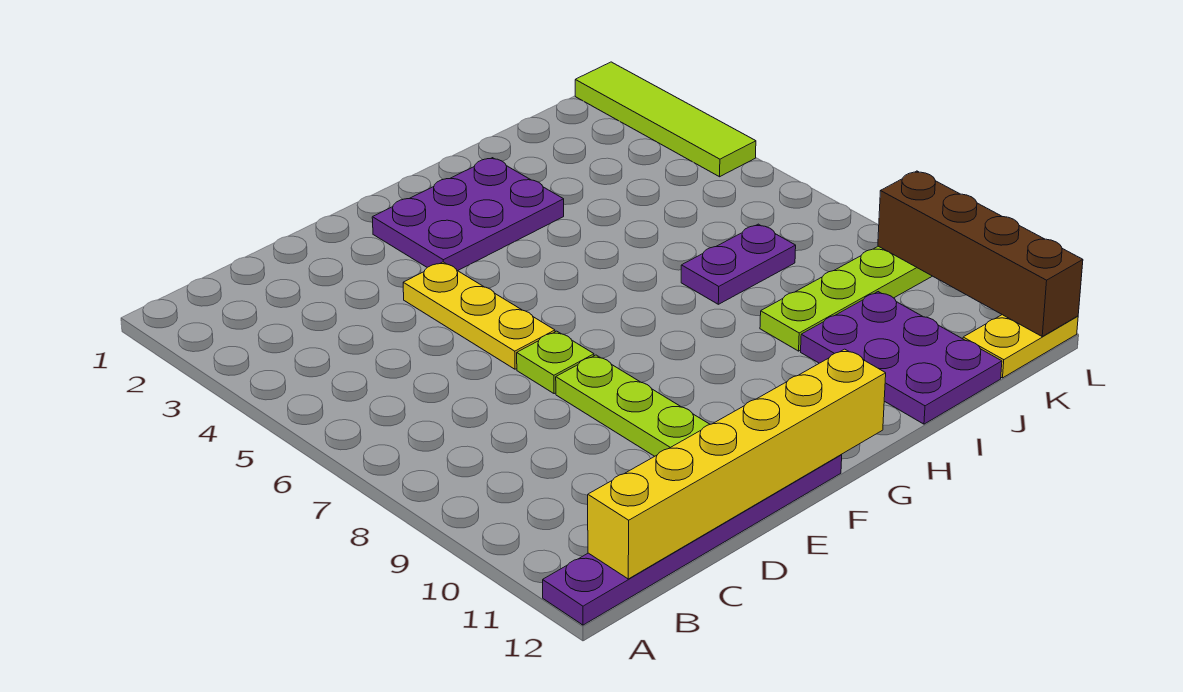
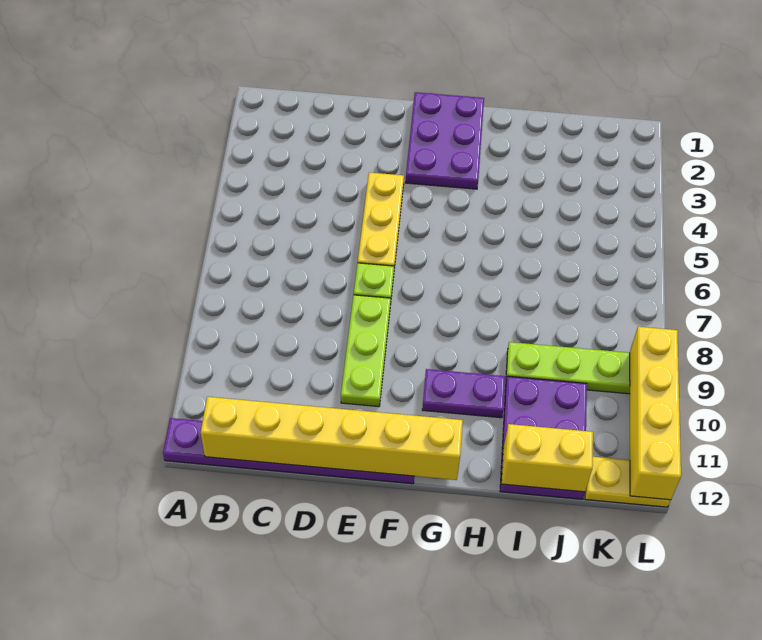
purple 2x3 plate [372,158,564,271] -> purple 2x3 plate turned to [406,92,484,189]
purple 1x2 plate [681,224,796,304] -> purple 1x2 plate moved to [422,369,505,418]
none -> yellow 1x2 brick [502,424,593,492]
lime 1x4 tile [575,62,756,177] -> none
brown 1x4 brick [878,171,1083,336] -> yellow 1x4 brick [630,327,681,500]

